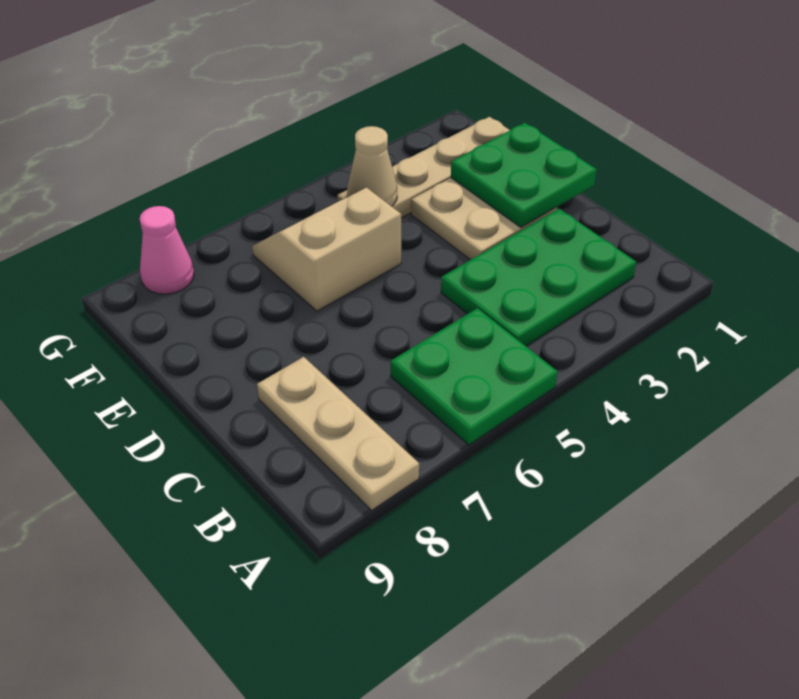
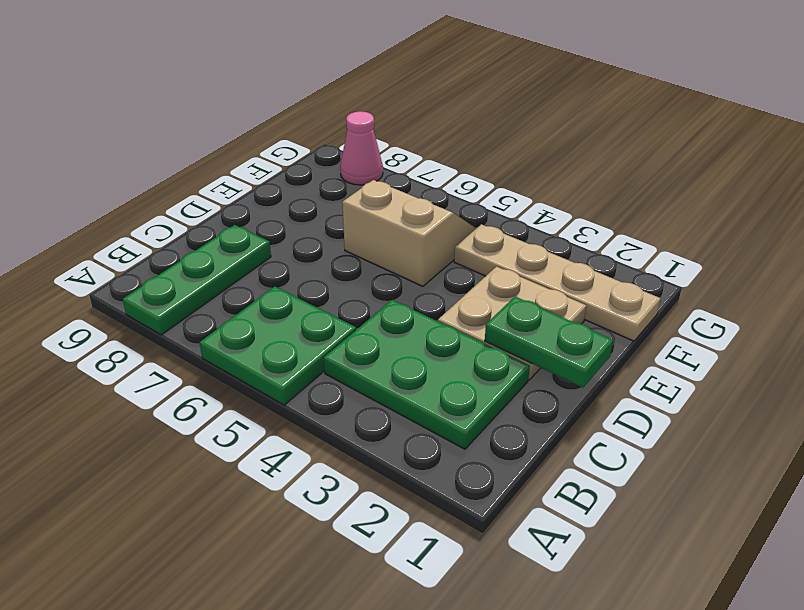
tan 1x3 plate [257,357,419,510] -> green 1x3 plate [123,225,271,335]
green 2x2 plate [451,123,597,228] -> green 1x2 plate [485,297,613,388]
tan 1x1 cone [347,126,397,206] -> none

